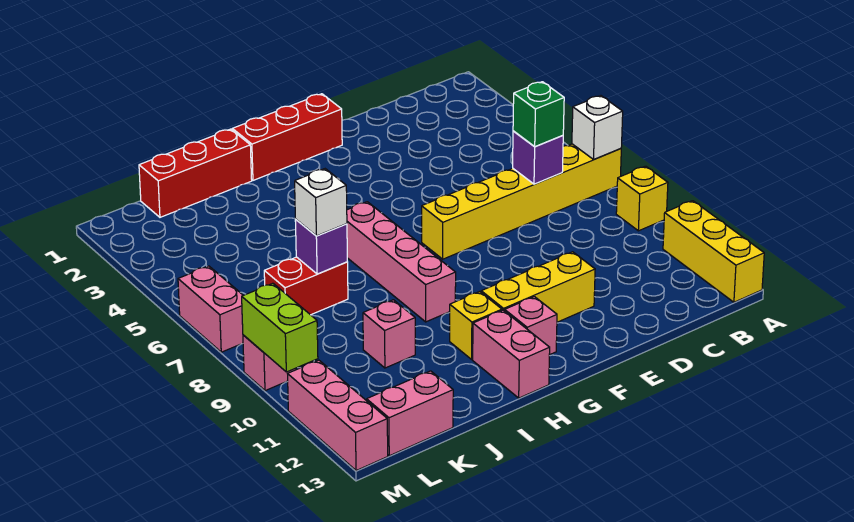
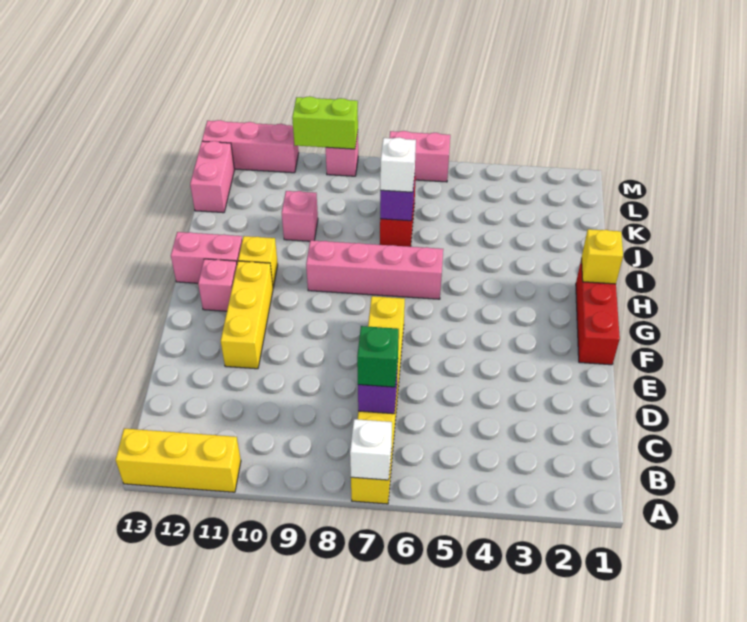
yellow 1x1 brick [616,166,668,231] -> yellow 1x1 brick moved to [582,229,623,284]
red 1x3 brick [139,129,252,217] -> none

